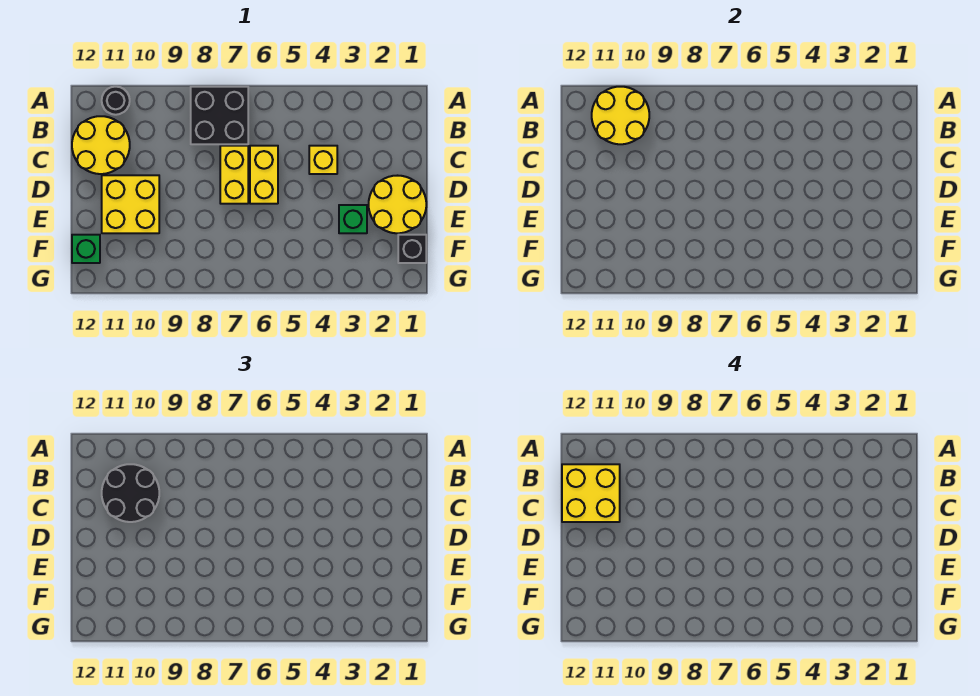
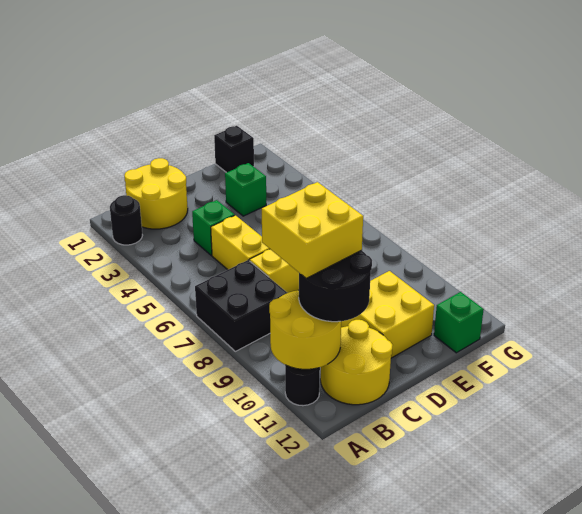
none -> black 1x1 round brick [110,195,143,245]
yellow 2x2 brick [562,464,620,522] -> yellow 2x2 brick moved to [262,182,363,278]
yellow 1x1 brick [309,146,337,174] -> green 1x1 brick [192,200,235,255]
yellow 1x2 brick [250,146,278,204] -> yellow 1x2 brick turned to [211,215,269,270]
yellow 2x2 round brick [369,176,426,233] -> yellow 2x2 round brick moved to [124,158,188,229]

